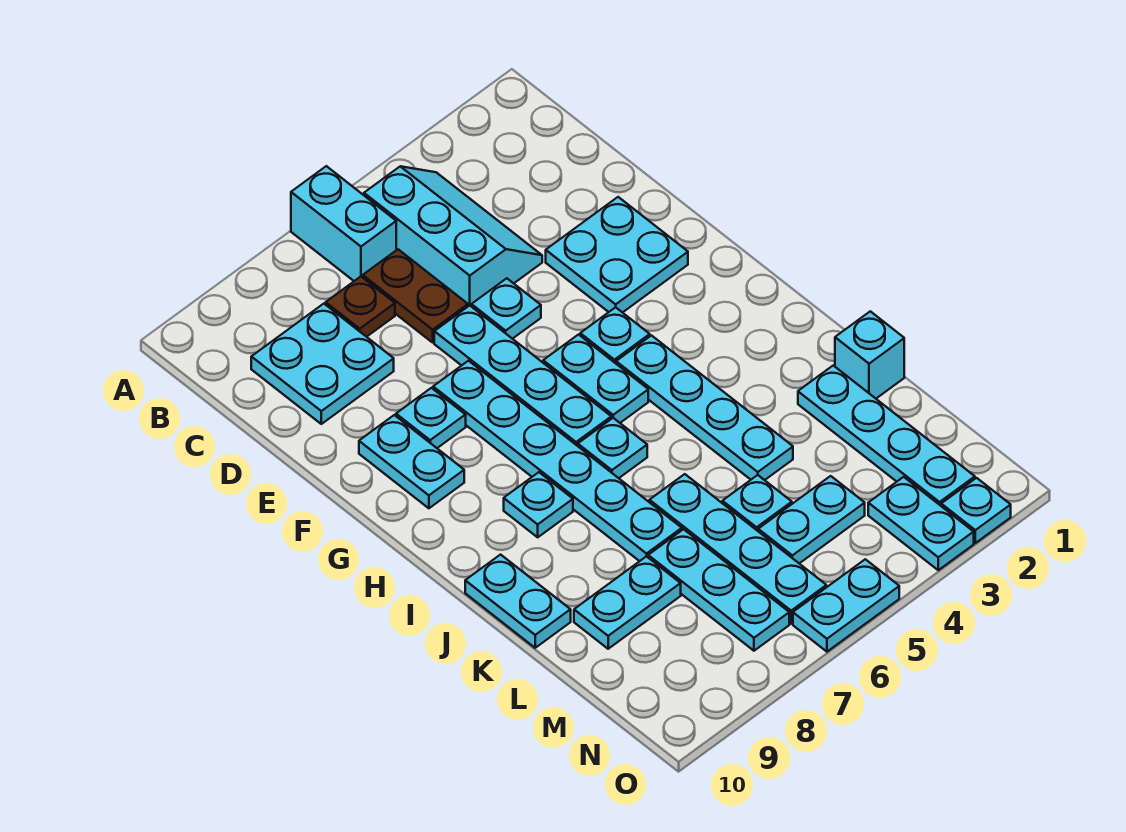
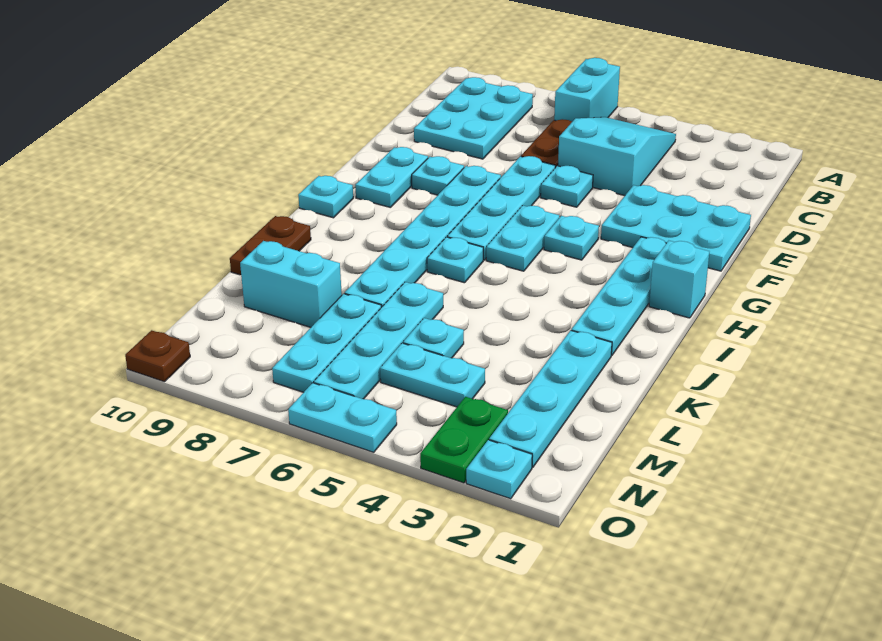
cyan 2x3 slope [364,166,542,307] -> cyan 2x3 slope turned to [558,117,676,196]
brown 1x1 plate [326,277,395,337] -> brown 1x1 plate moved to [125,330,190,382]
cyan 2x2 plate [251,304,394,424] -> cyan 2x3 plate [414,77,533,159]
cyan 2x2 plate [546,197,688,313] -> cyan 2x3 plate [601,185,751,271]
cyan 1x4 plate [616,336,793,480] -> cyan 1x4 plate moved to [572,237,666,356]
cyan 1x1 plate [504,472,573,537] -> cyan 1x1 plate moved to [298,176,353,218]
cyan 1x2 plate [465,555,571,648] -> brown 1x2 plate [230,216,311,275]
cyan 1x1 brick [835,311,904,398] -> cyan 1x1 brick moved to [649,241,709,318]
cyan 1x2 plate [574,556,681,649] -> cyan 1x2 brick [240,241,342,327]
cyan 1x2 plate [868,477,974,570] -> green 1x2 plate [420,397,508,483]

